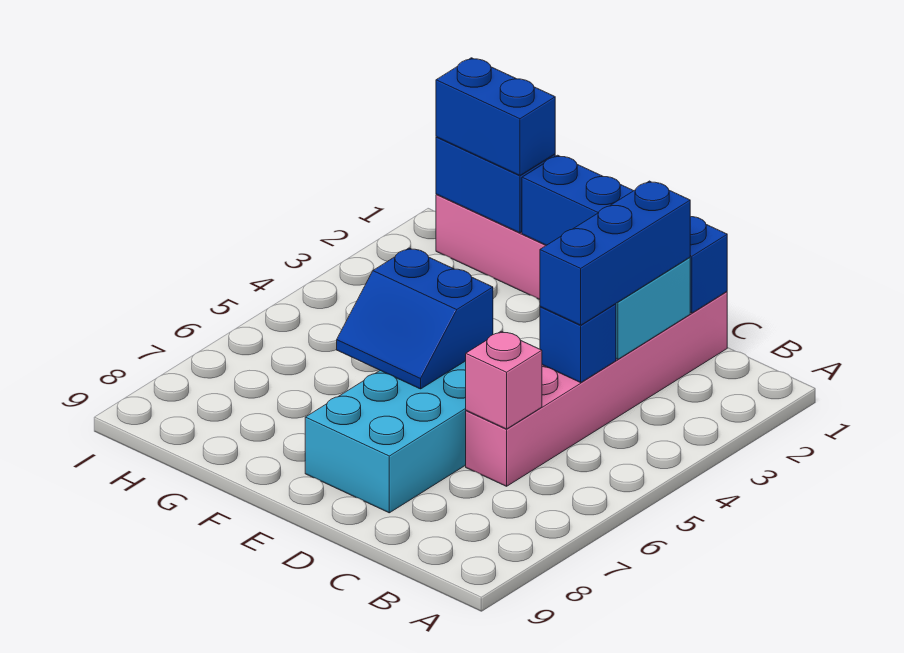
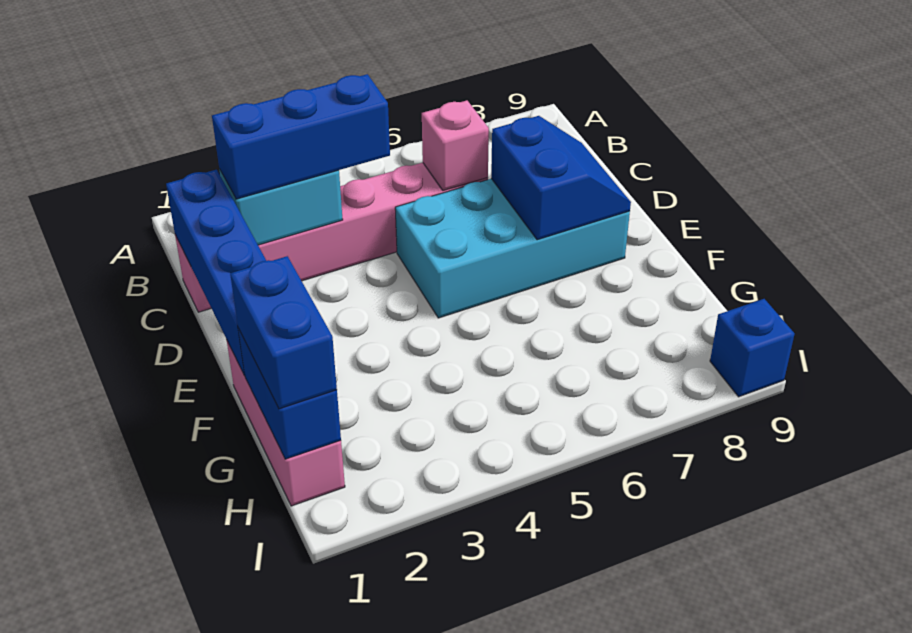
blue 1x1 brick [540,304,616,382] -> blue 1x1 brick moved to [710,299,794,397]
blue 2x2 slope [337,248,493,389] -> blue 2x2 slope moved to [491,116,631,240]

